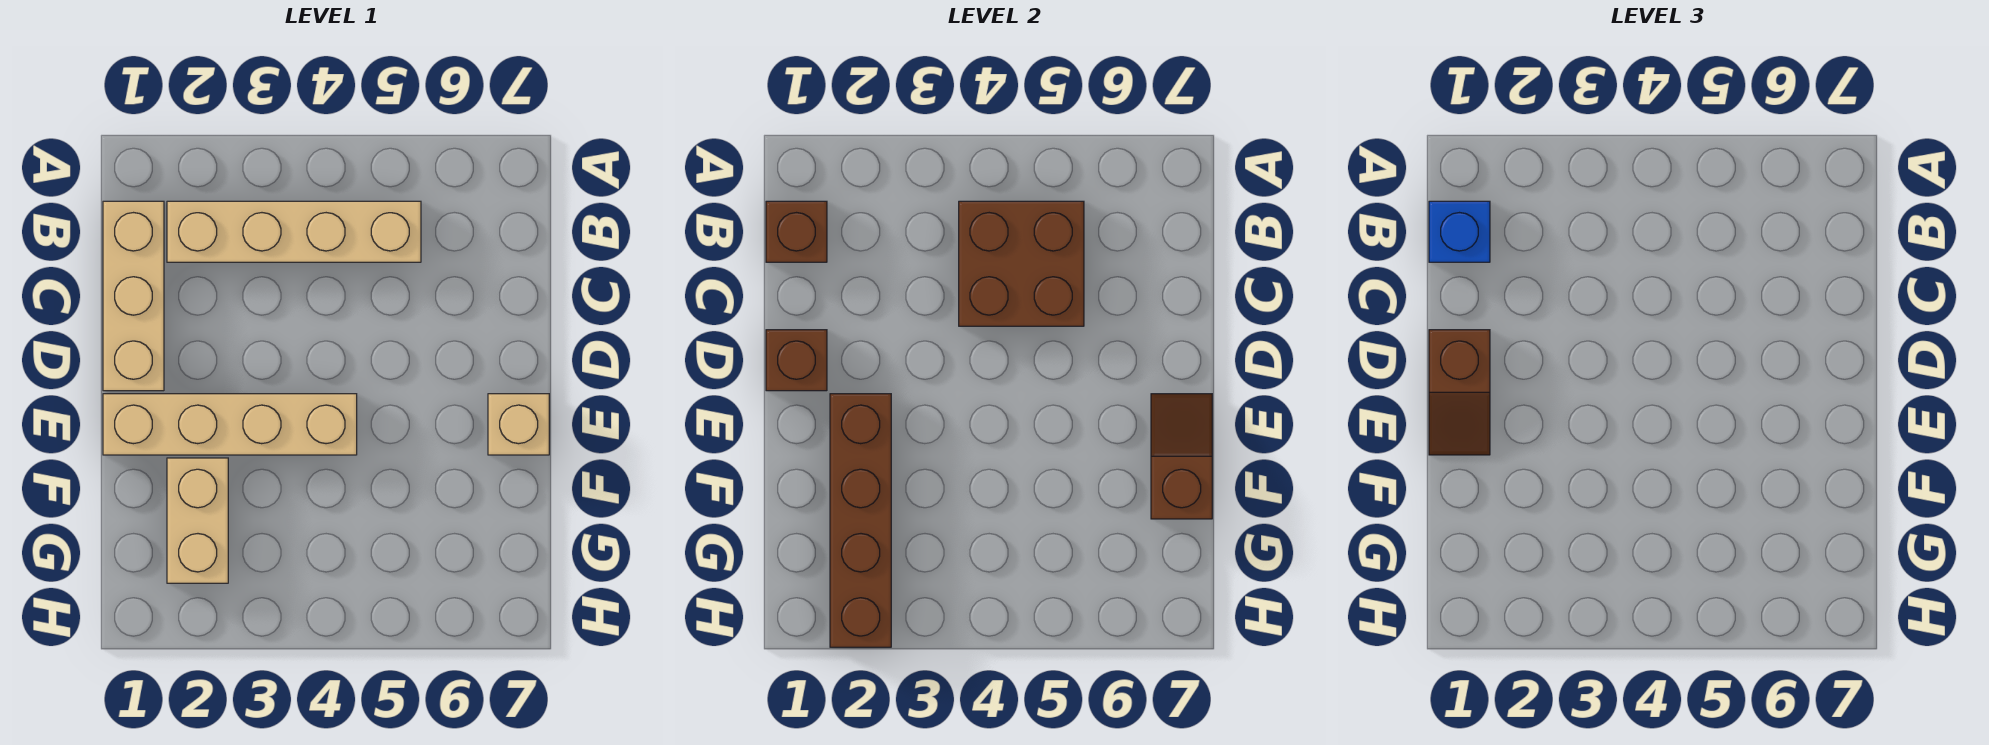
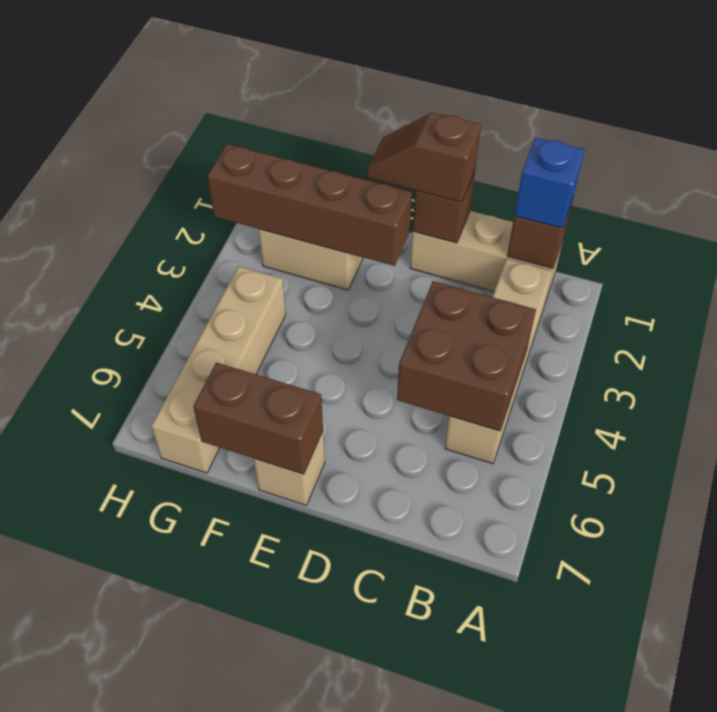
tan 1x4 brick [103,394,357,455] -> tan 1x4 brick moved to [151,266,286,473]
brown 1x2 slope [1151,394,1212,519] -> brown 1x2 brick [193,363,323,474]

